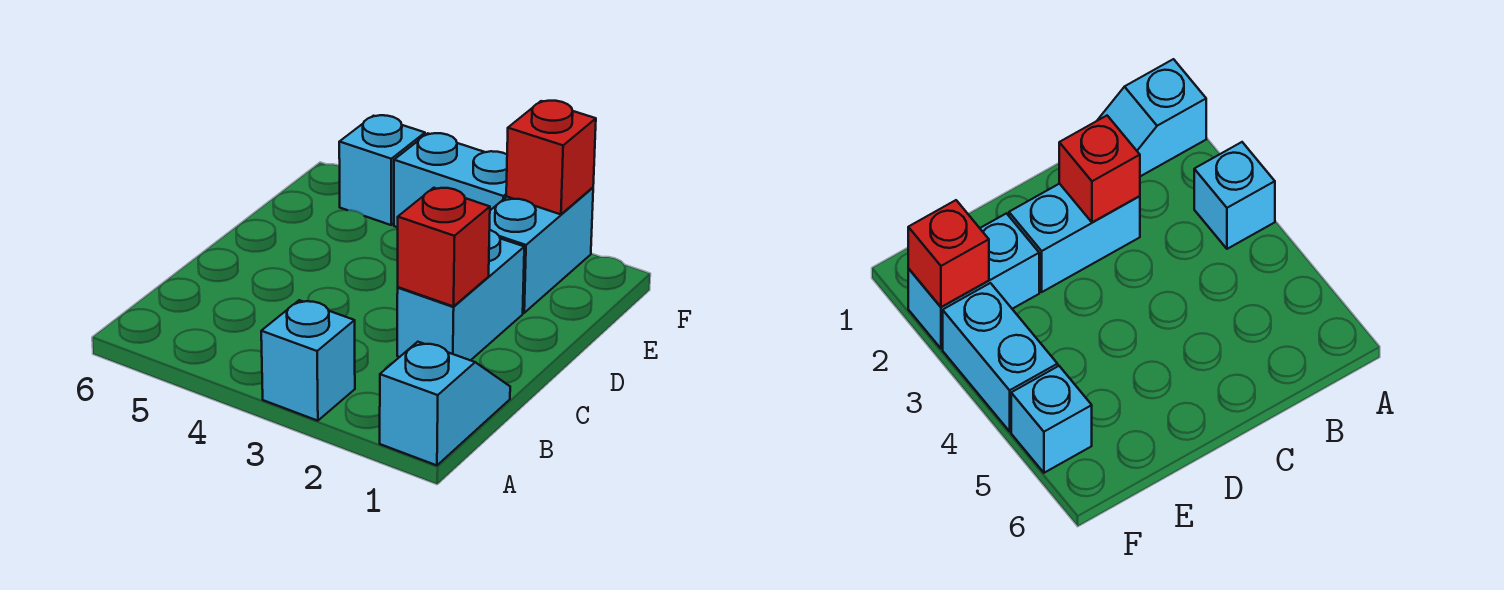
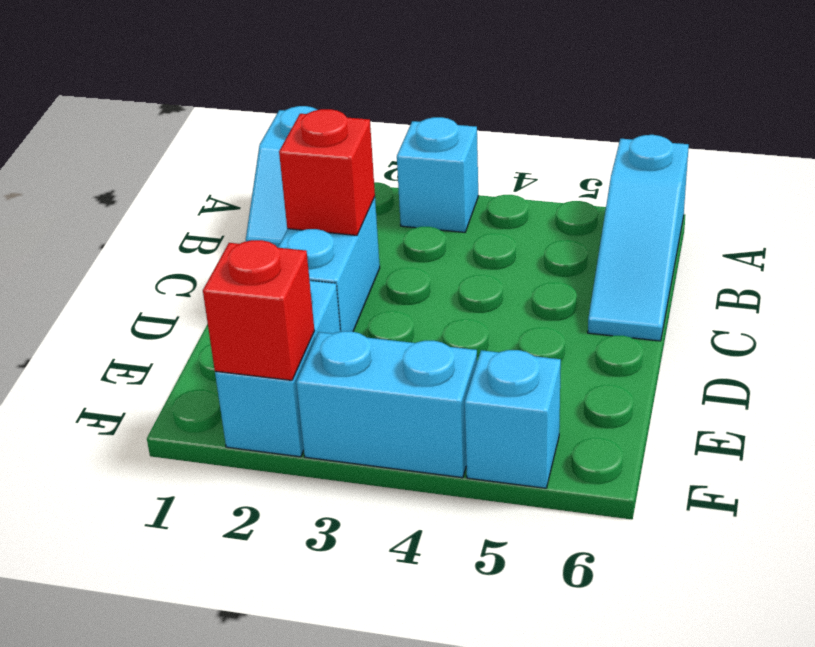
none -> cyan 1x3 slope [588,135,689,341]

